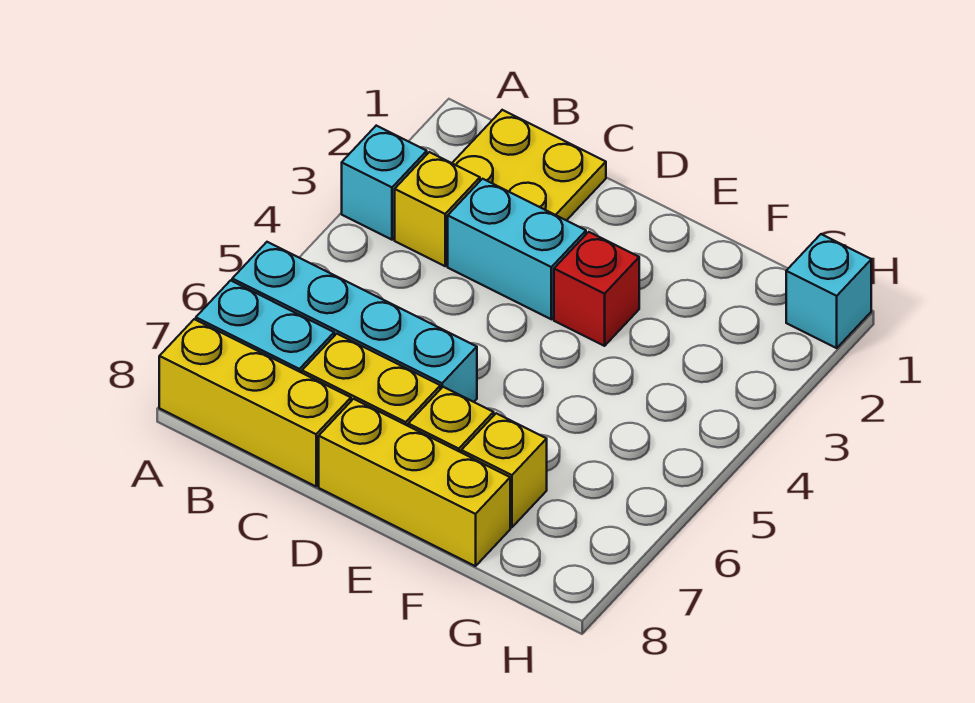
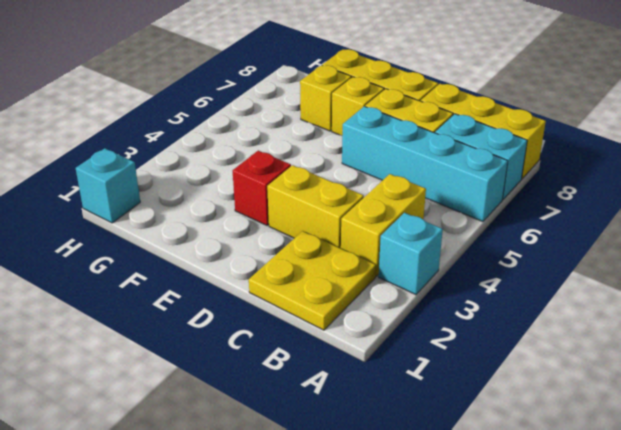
yellow 1x1 brick [395,152,480,266] -> yellow 1x2 brick [341,174,426,276]
cyan 1x2 brick [448,179,586,319] -> yellow 1x2 brick [267,165,364,248]

